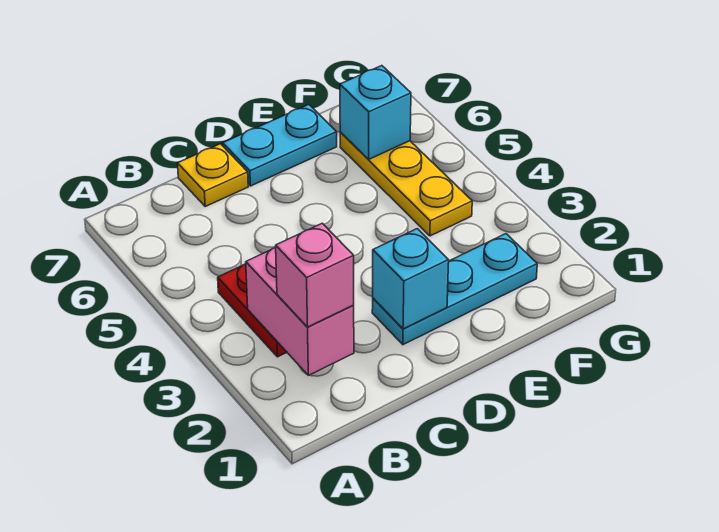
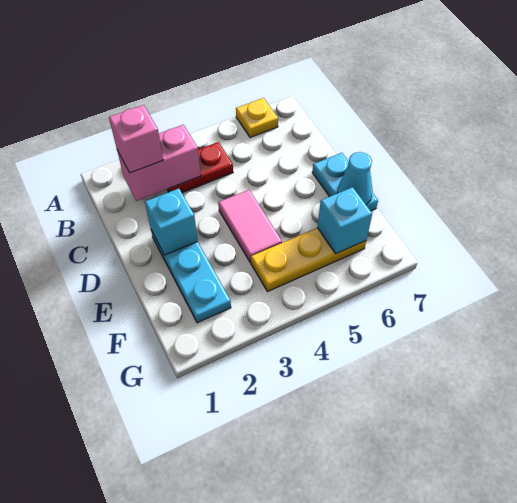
yellow 1x1 plate [178,144,248,206] -> yellow 1x1 plate moved to [236,98,278,137]
none -> pink 1x2 tile [218,190,282,263]
none -> cyan 1x1 cone [337,152,373,204]

